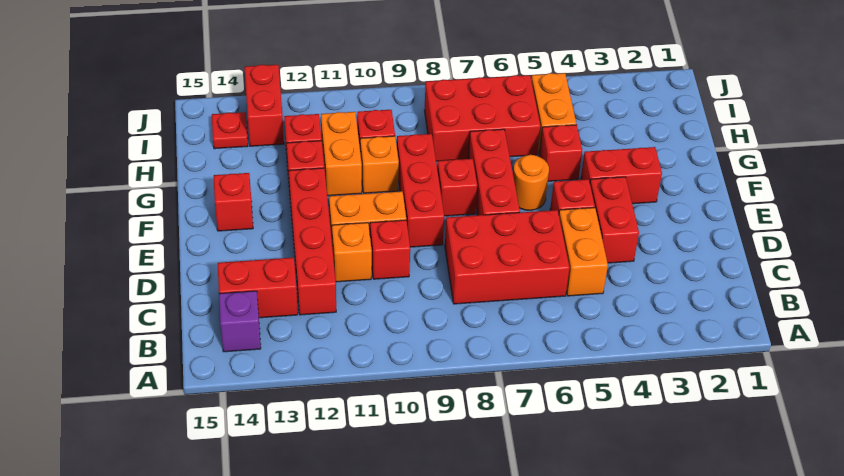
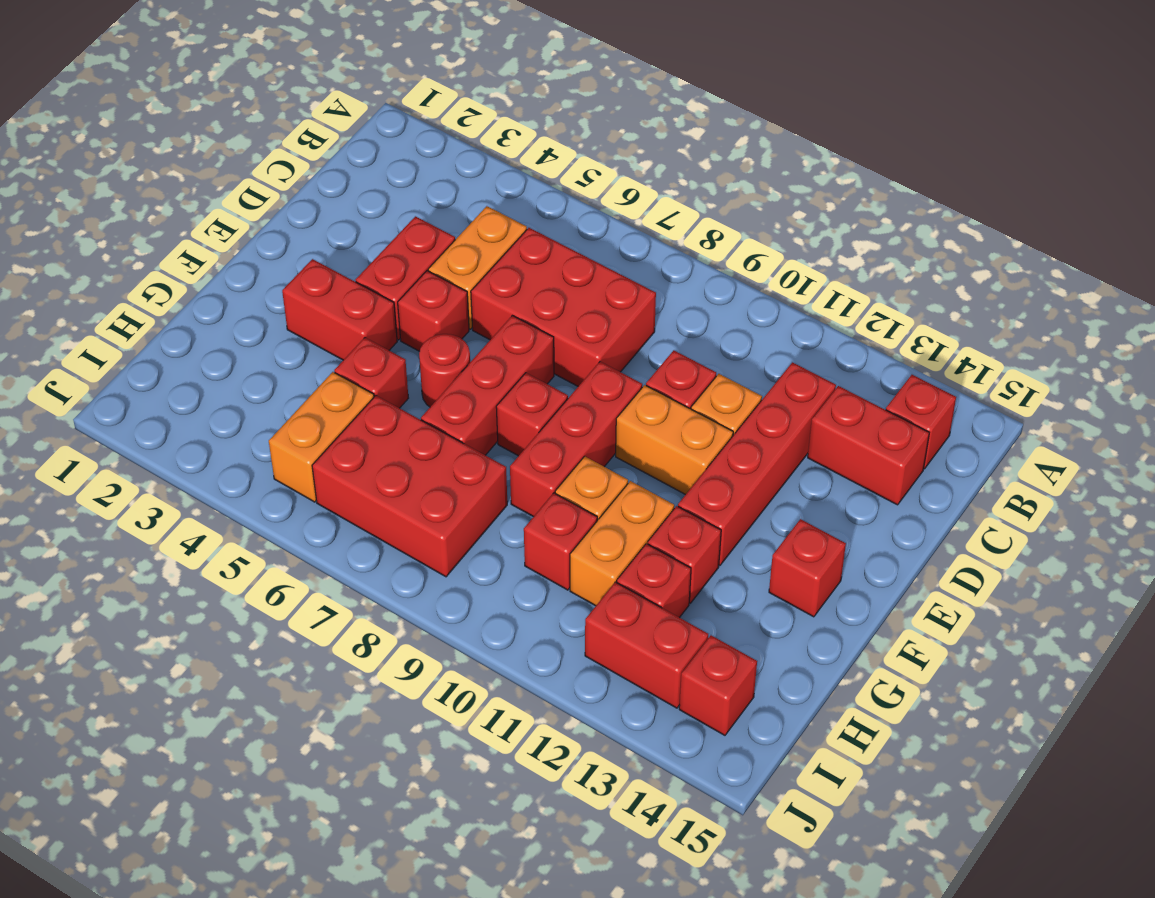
purple 1x1 brick [219,291,261,352] -> red 1x1 brick [886,375,956,469]
orange 1x1 round brick [513,155,549,210] -> red 1x1 round brick [419,334,470,407]
red 1x2 brick [245,65,284,146] -> red 1x2 brick turned to [585,582,708,708]
red 1x1 plate [212,112,248,149] -> red 1x1 brick [679,635,757,735]

